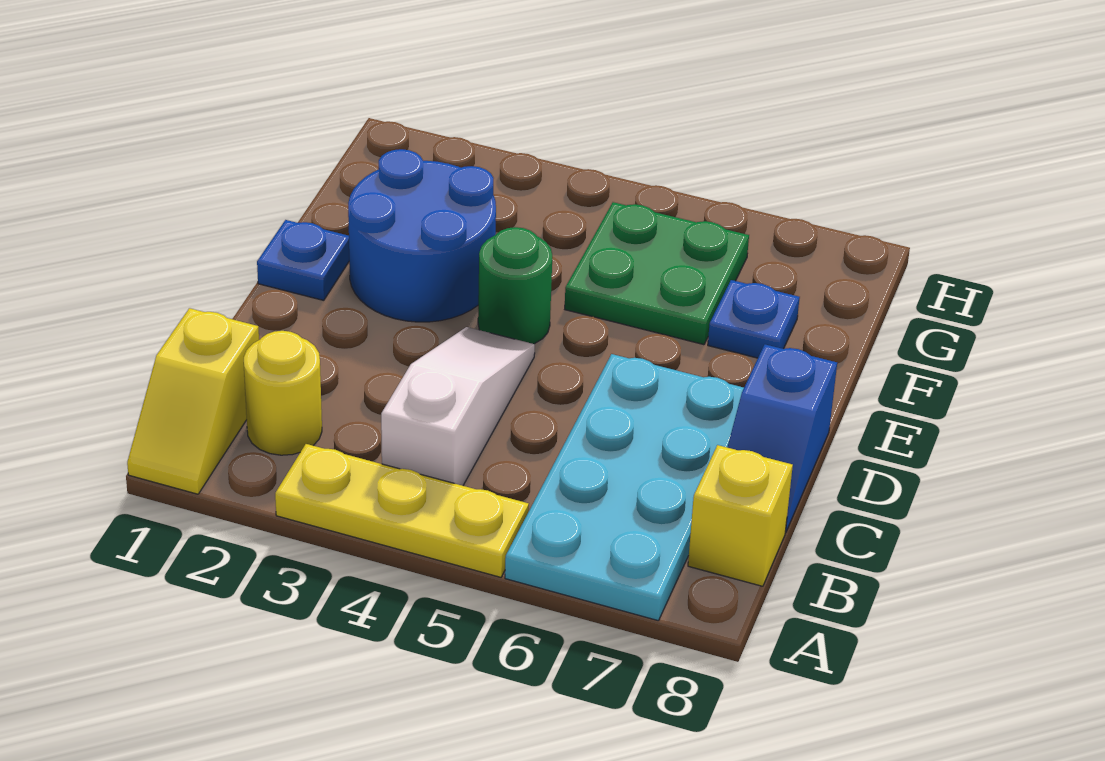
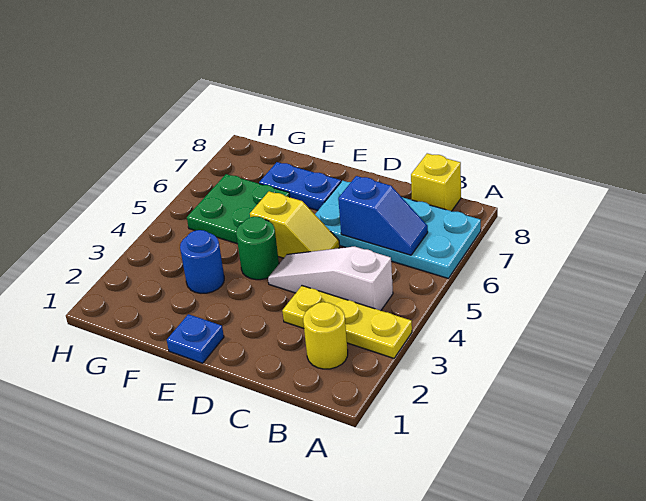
yellow 1x2 slope [127,308,259,494] -> yellow 1x2 slope moved to [250,191,340,258]
yellow 1x3 plate [275,444,529,577] -> yellow 1x3 plate turned to [282,286,412,358]
blue 1x2 slope [727,344,837,532] -> blue 1x2 slope moved to [338,176,428,255]
blue 2x2 round brick [348,149,496,322] -> blue 1x1 round brick [180,230,224,293]
blue 1x1 plate [708,280,800,358] -> blue 1x2 plate [259,162,341,210]

